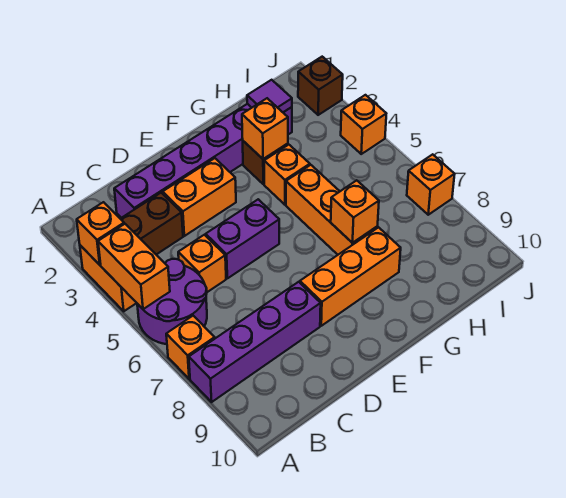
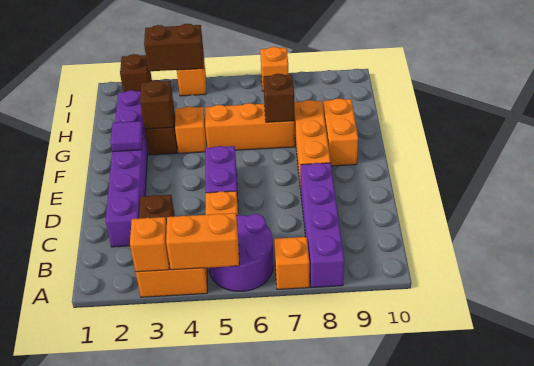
orange 1x2 brick [163,158,236,236] -> orange 1x2 brick moved to [323,98,358,166]
orange 1x1 brick [242,98,288,159] -> brown 1x1 brick [140,80,174,129]
orange 1x1 brick [331,180,379,243] -> brown 1x1 brick [263,74,294,122]
purple 1x1 tile [247,80,292,112] -> purple 1x1 tile moved to [110,121,143,152]
none -> brown 1x2 brick [144,24,204,71]

